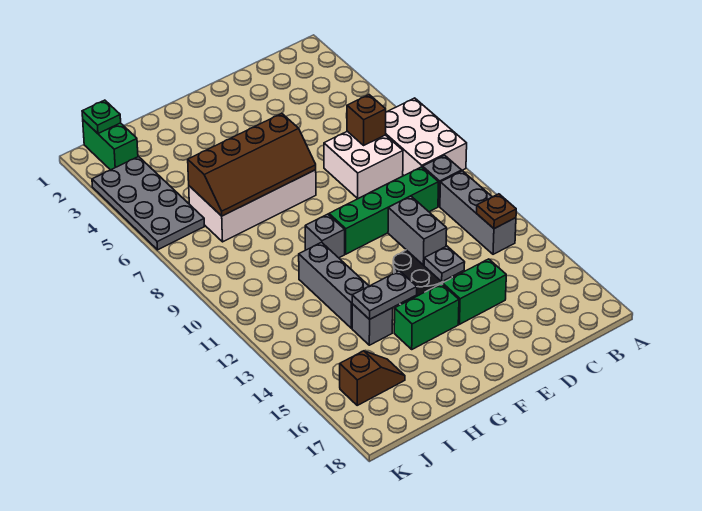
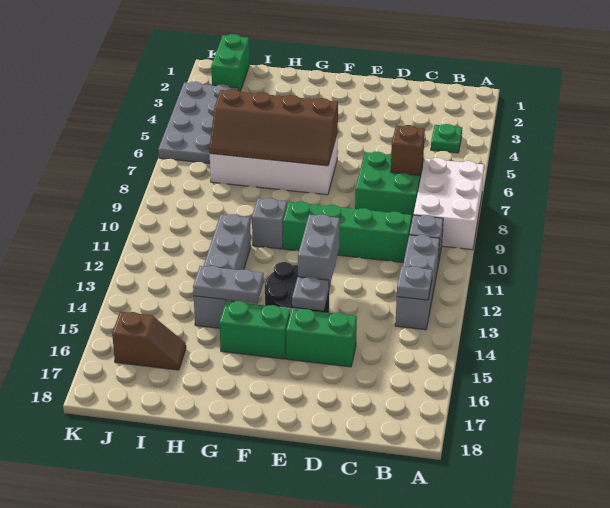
brown 1x1 plate [477,194,516,229] -> grey 1x1 plate [397,266,433,300]
white 2x2 brick [324,131,403,198] -> green 2x2 brick [355,152,423,223]
green 1x1 plate [82,100,121,134] -> green 1x1 plate moved to [431,124,462,153]

